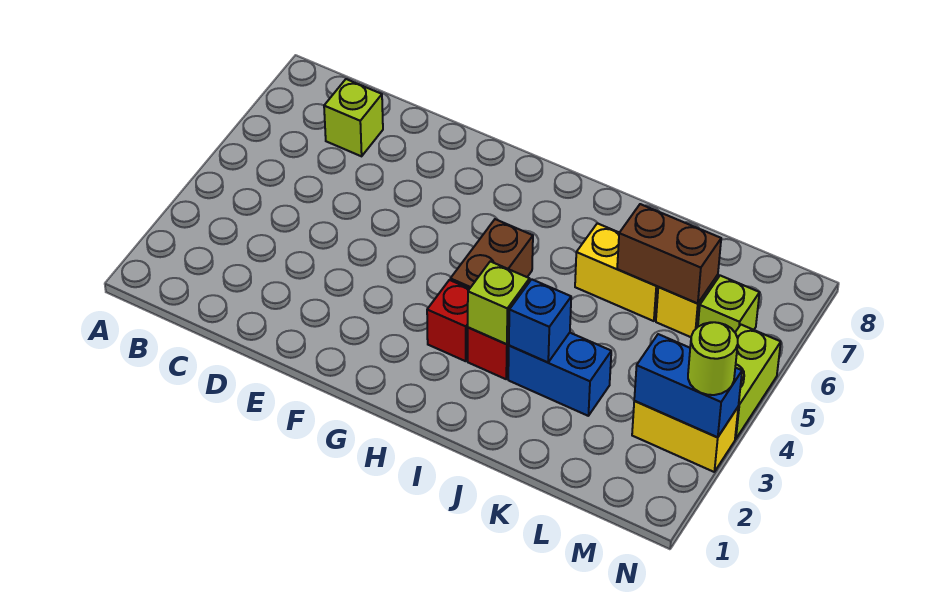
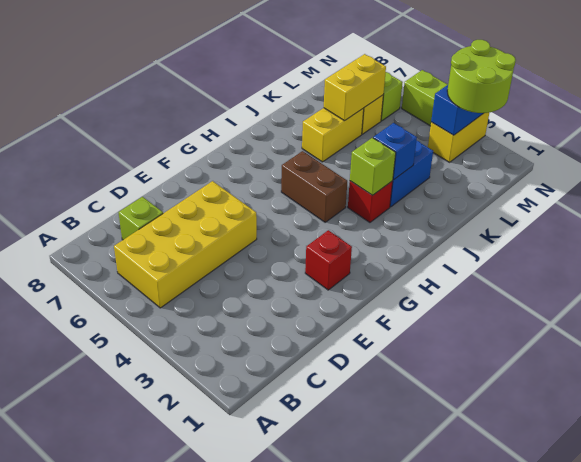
none -> yellow 2x4 brick [114,181,257,308]
red 1x1 brick [427,280,469,361] -> red 1x1 brick moved to [305,230,352,290]
brown 1x2 brick [617,204,721,303] -> yellow 1x2 brick [324,54,386,121]
lime 1x1 round brick [688,322,738,395] -> lime 2x2 round brick [447,40,516,113]

